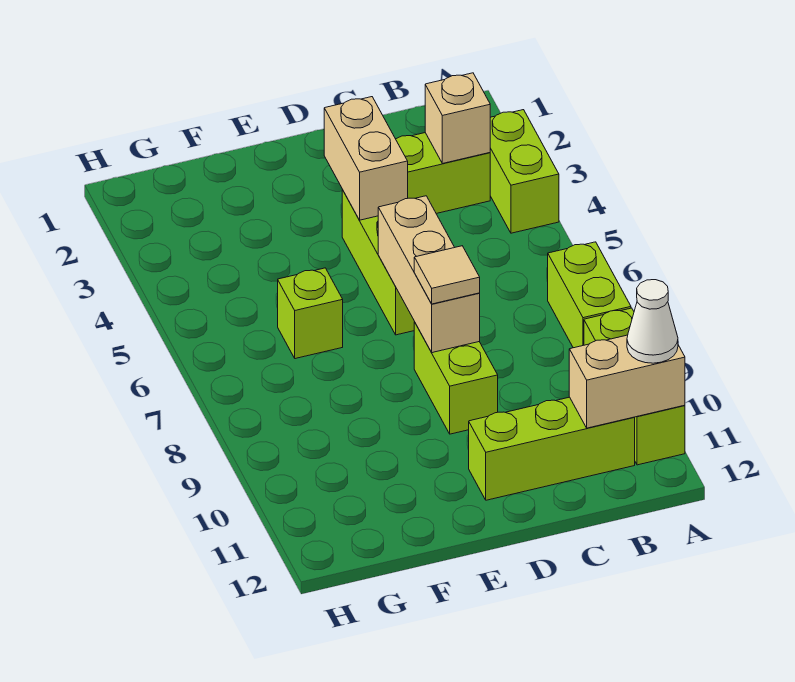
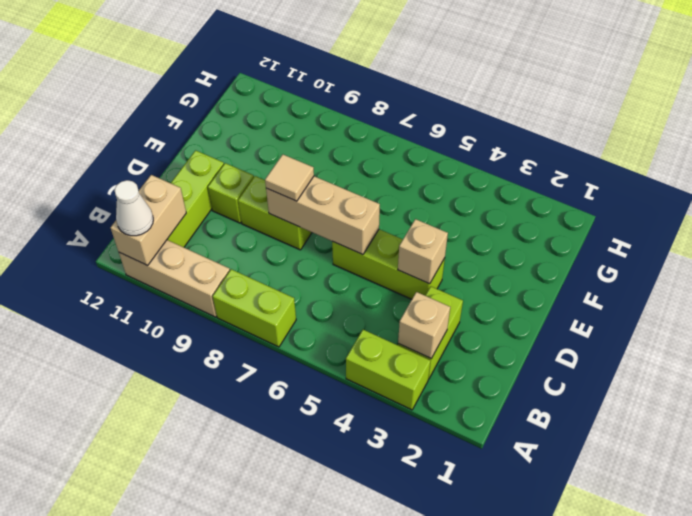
lime 1x3 brick [584,308,685,465] -> tan 1x3 brick [119,240,230,317]
tan 1x2 brick [324,97,408,220] -> tan 1x1 brick [398,219,448,284]
lime 1x1 brick [278,268,343,359] -> lime 1x1 brick moved to [208,163,254,223]

